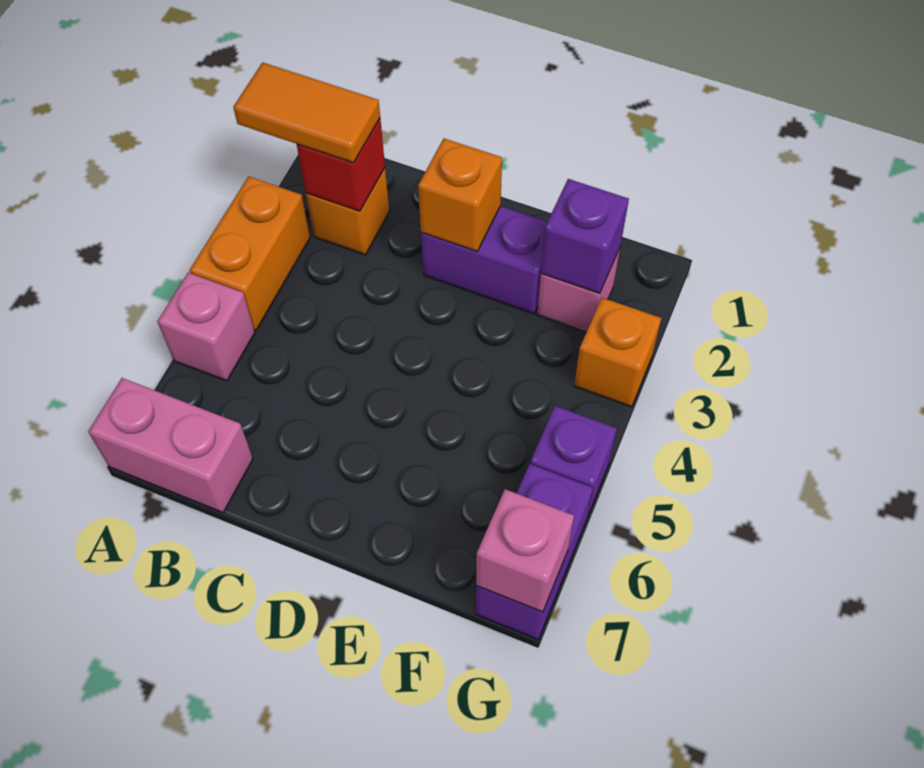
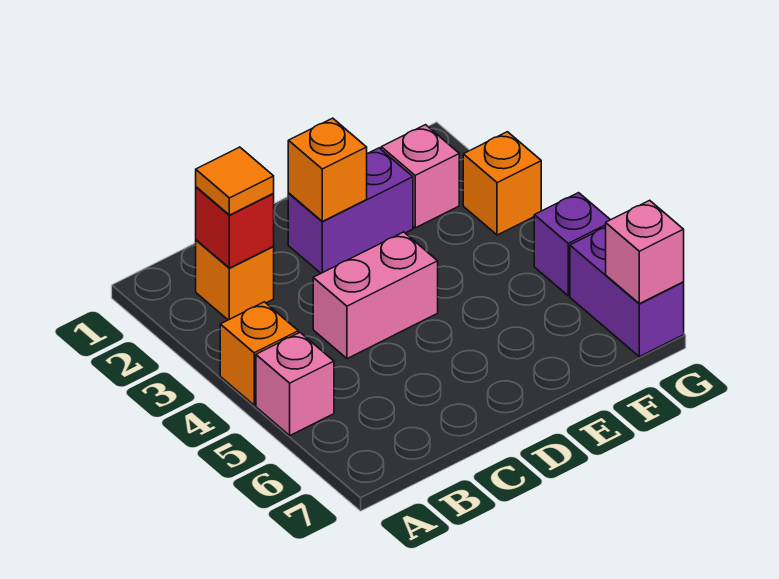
orange 1x2 tile [233,63,380,163] -> orange 1x1 tile [196,147,274,215]
orange 1x2 brick [190,176,310,330] -> orange 1x1 brick [220,302,298,405]
pink 1x2 brick [88,378,253,512] -> pink 1x2 brick moved to [313,232,438,359]
purple 1x1 brick [541,179,629,293] -> none

